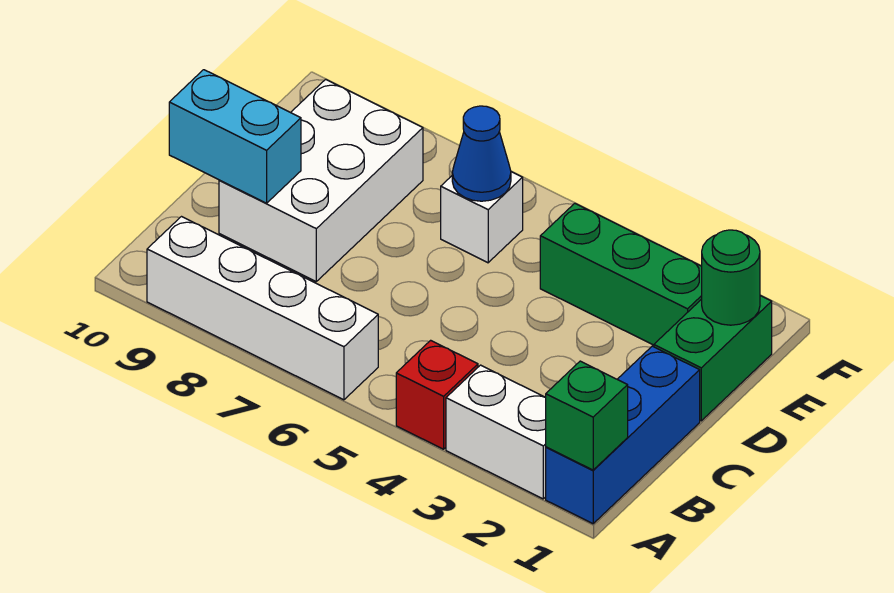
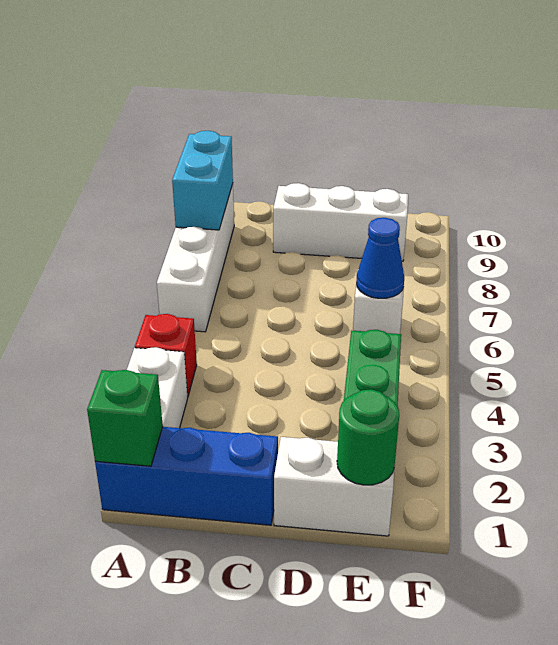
white 2x3 brick [219,79,423,281] -> white 1x3 brick [273,183,408,261]
cyan 1x2 brick [169,70,301,203] -> cyan 1x2 brick moved to [172,131,233,230]
green 1x2 brick [654,296,772,421] -> white 1x2 brick [274,437,394,536]

